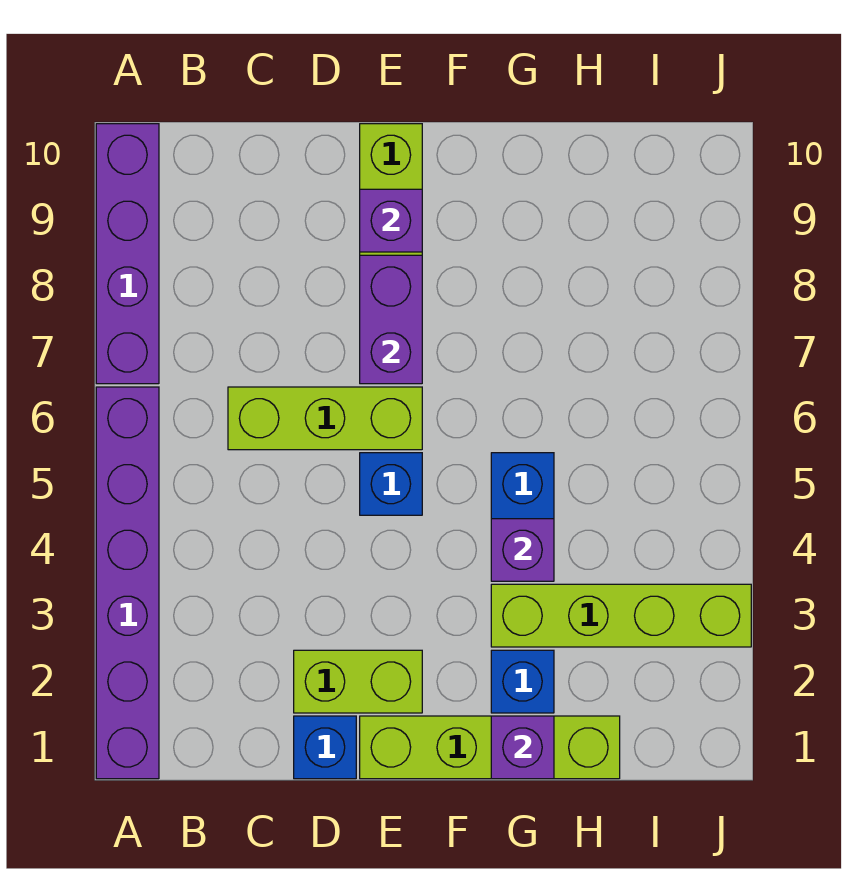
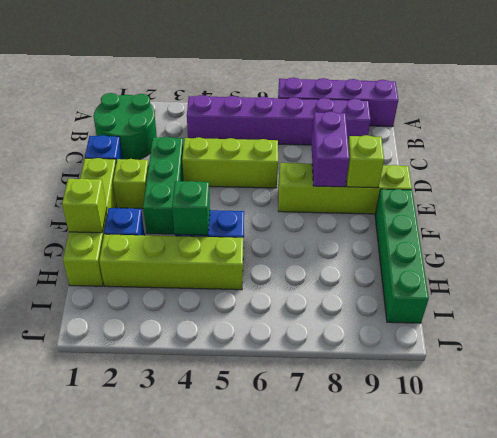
purple 1x6 brick [96,387,159,779] -> purple 1x6 brick moved to [187,95,371,145]
none -> green 2x2 round brick [94,93,157,160]
lime 1x3 brick [228,387,422,450] -> lime 1x3 brick turned to [182,137,278,188]
lime 1x2 brick [294,650,422,713] -> lime 1x1 brick [113,159,149,209]
none -> green 1x3 brick [143,137,183,234]
blue 1x1 brick [360,453,422,515] -> none
purple 1x2 brick [360,255,422,384] -> purple 1x2 brick turned to [311,111,349,187]
purple 1x1 brick [360,189,422,252] -> lime 1x1 brick [346,135,384,188]
none -> green 1x4 brick [375,189,429,323]
purple 1x1 brick [491,716,554,779] -> lime 1x1 brick [62,178,107,233]
lime 1x4 brick [491,584,751,647] -> lime 1x4 brick turned to [99,234,243,290]
purple 1x1 brick [491,519,554,581] -> green 1x1 brick [172,181,210,235]

